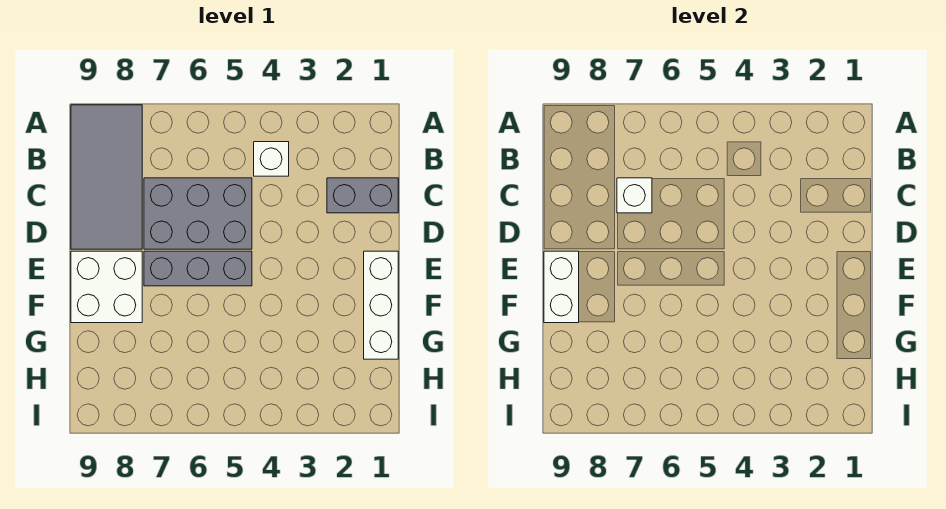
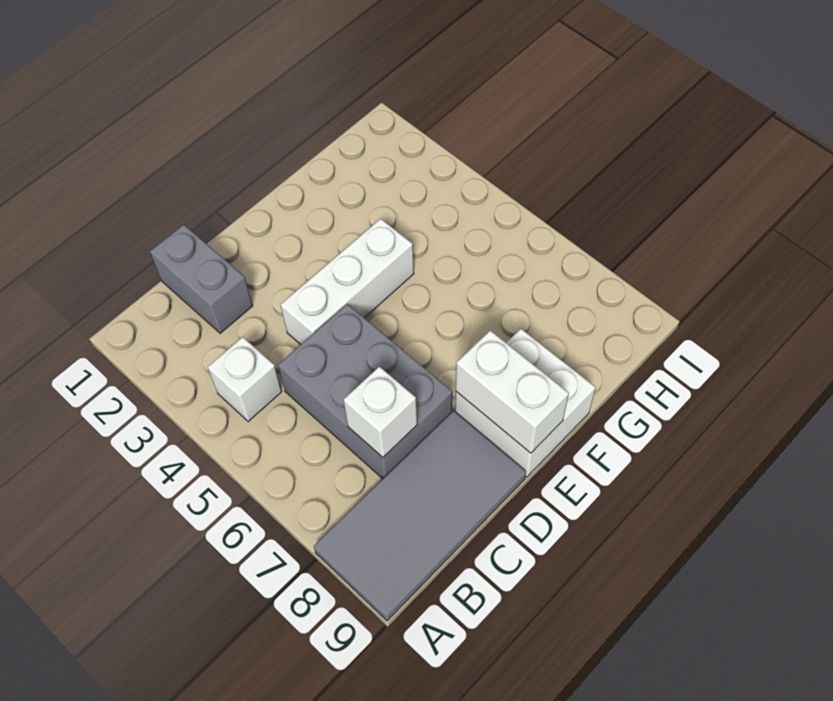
white 1x3 brick [364,251,398,359] -> white 1x3 brick moved to [280,219,414,345]
grey 1x3 brick [144,251,252,286] -> none
white 1x2 brick [544,251,579,323] -> white 1x2 brick turned to [456,331,569,453]

